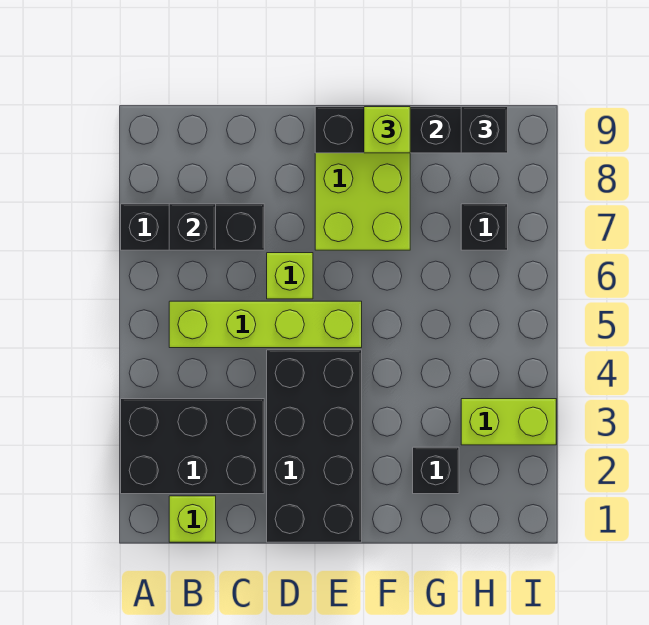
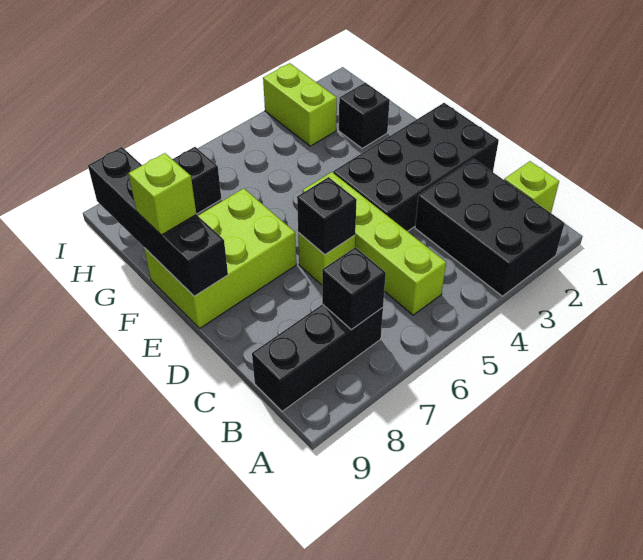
black 1x3 brick [121,204,264,250] -> black 1x3 brick turned to [252,304,383,411]
black 1x1 brick [461,107,508,153] -> black 1x1 brick moved to [297,177,357,255]

